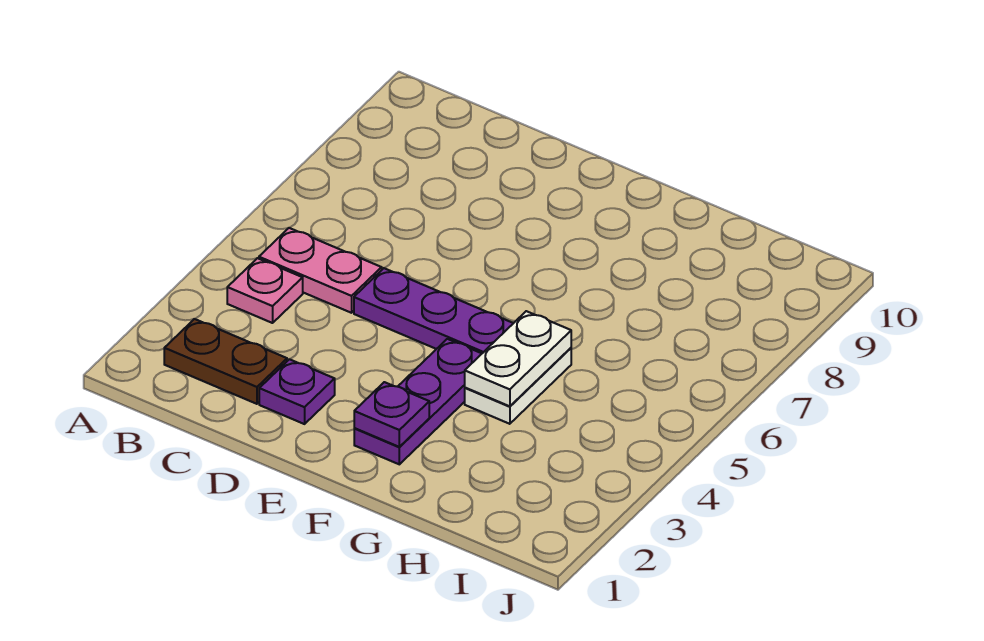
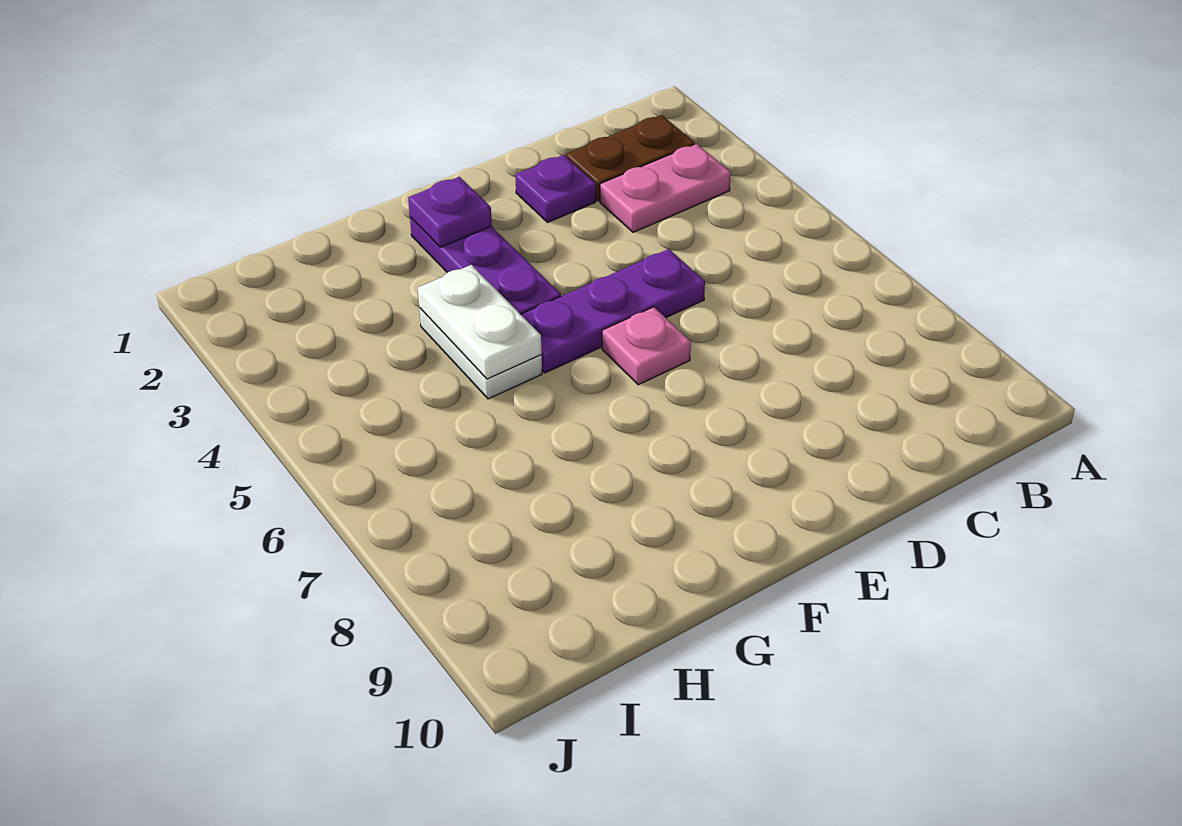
pink 1x1 plate [227,258,303,323] -> pink 1x1 plate moved to [602,307,691,385]
pink 1x2 plate [259,228,382,313] -> pink 1x2 plate moved to [600,144,731,232]

